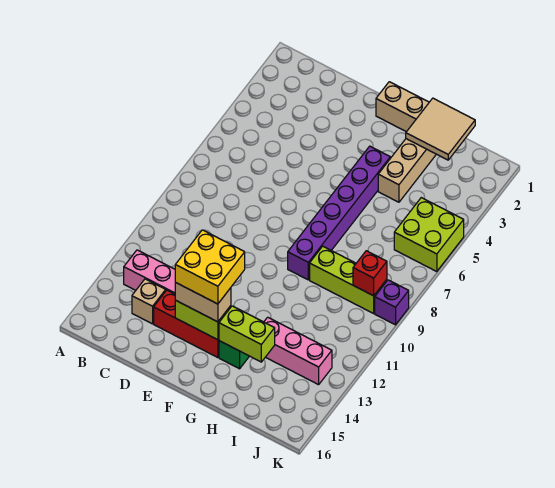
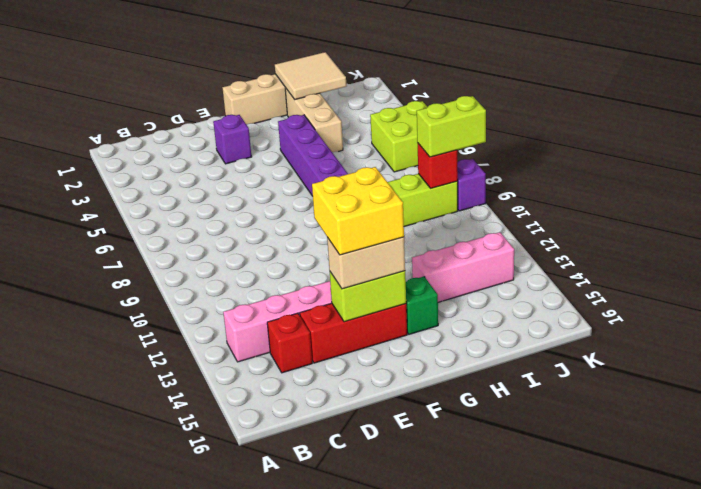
tan 1x1 brick [132,279,166,324] -> red 1x1 brick [267,313,312,373]
none -> purple 1x1 brick [213,115,252,164]
lime 1x2 brick [219,306,275,362] -> lime 1x2 brick moved to [417,96,486,157]

